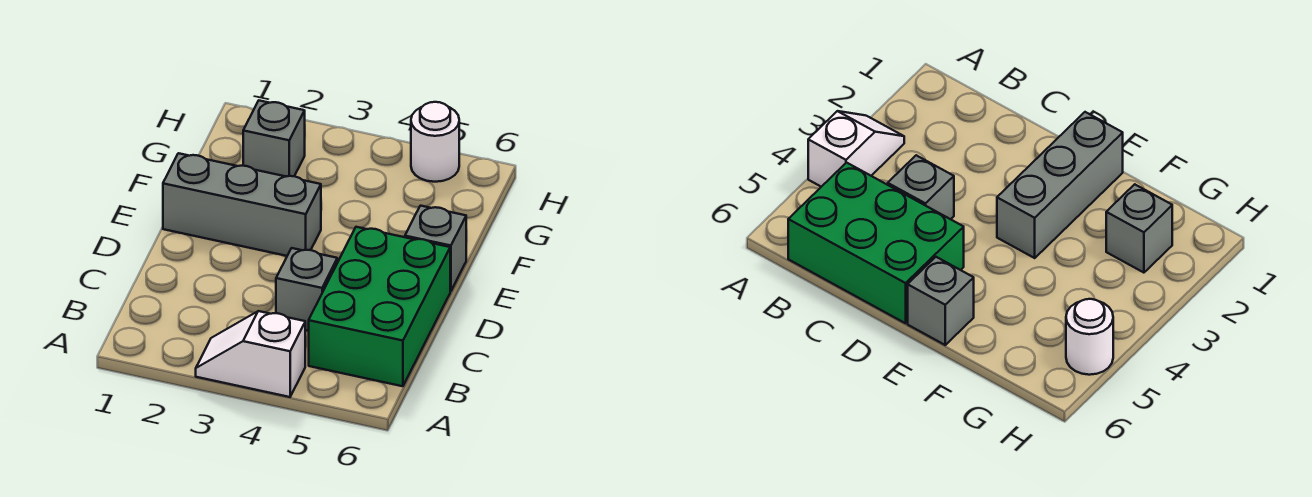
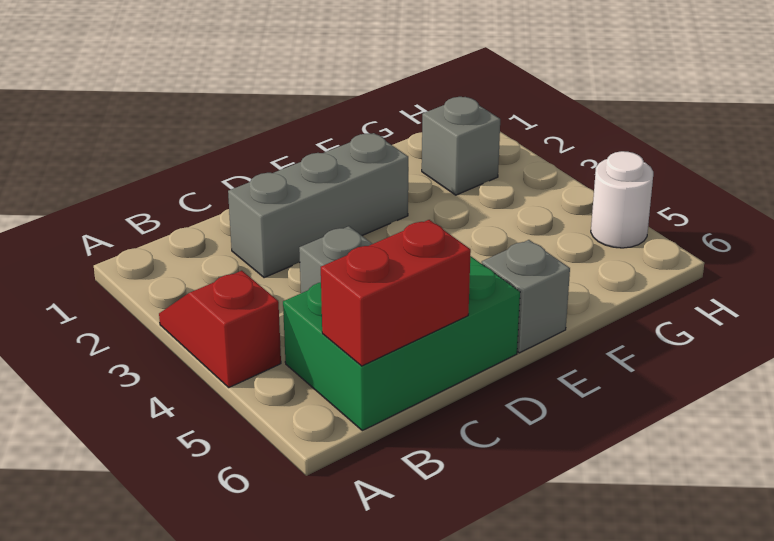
white 1x2 slope [196,311,305,397] -> red 1x2 slope [159,271,281,387]
none -> red 1x2 brick [321,220,471,366]
grey 1x3 brick [163,153,321,256] -> grey 1x3 brick turned to [228,133,408,278]

